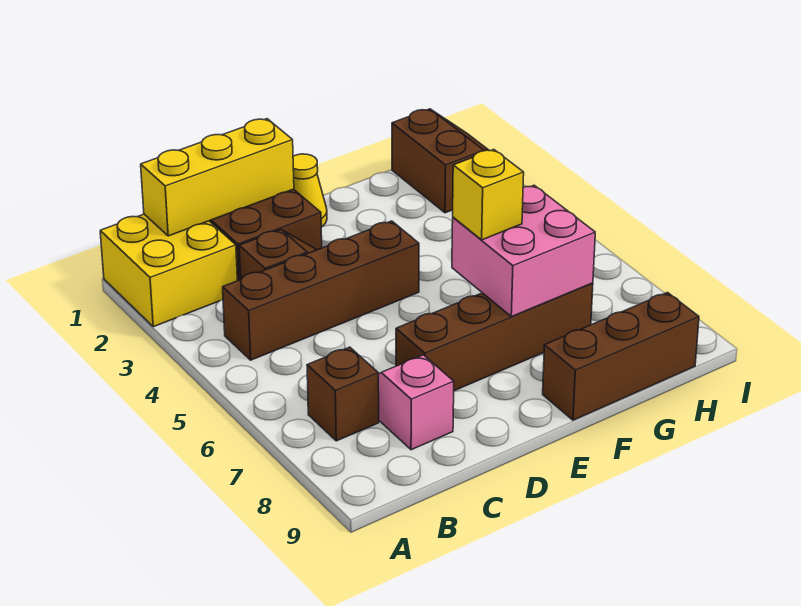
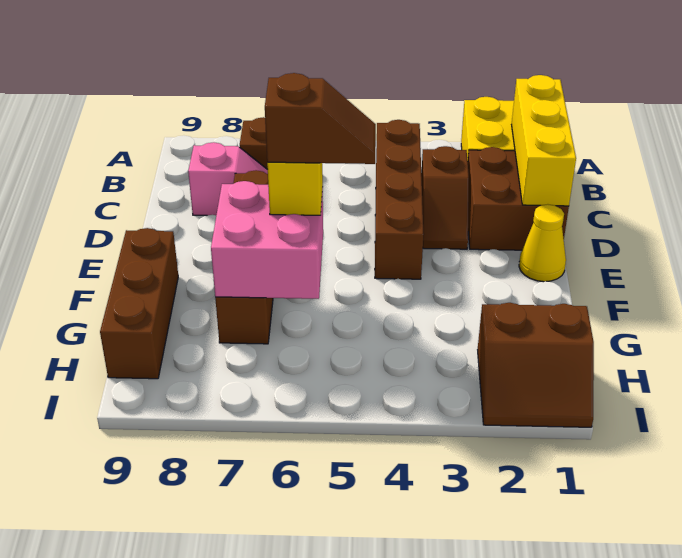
none -> brown 1x2 slope [265,73,376,164]

